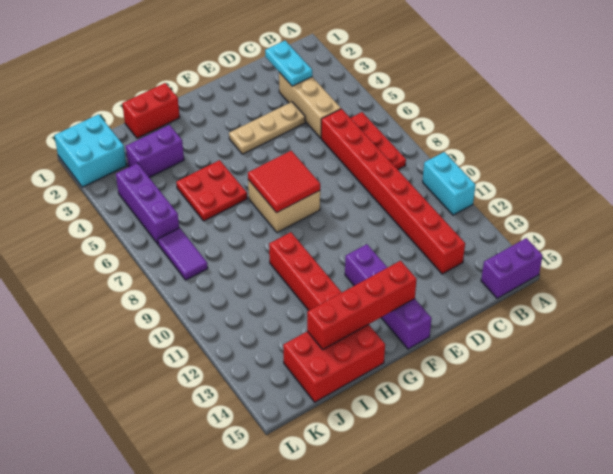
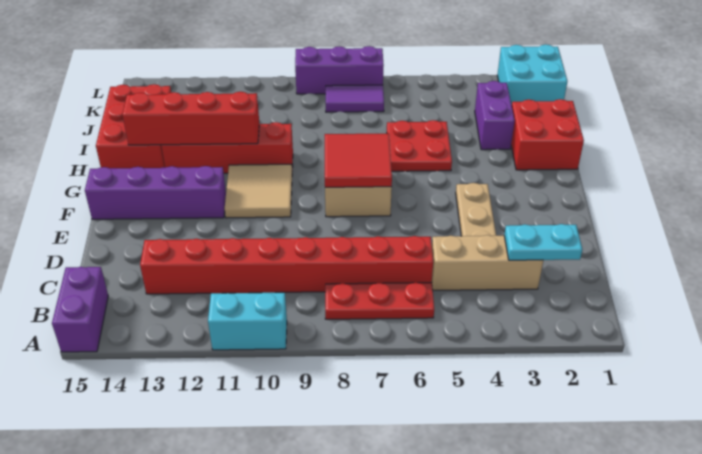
none -> tan 2x2 tile [225,164,292,218]
red 1x4 brick [307,261,417,349] -> red 1x4 brick turned to [122,92,259,145]
red 1x2 brick [122,83,180,138] -> red 2x2 brick [511,99,584,170]
purple 1x3 brick [116,163,179,244] -> purple 1x3 brick moved to [295,46,384,94]

